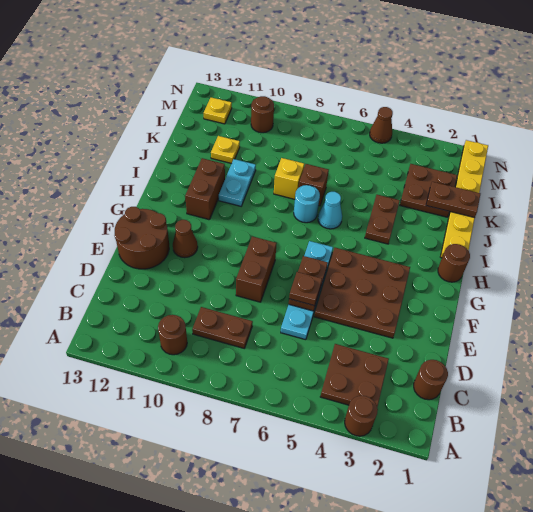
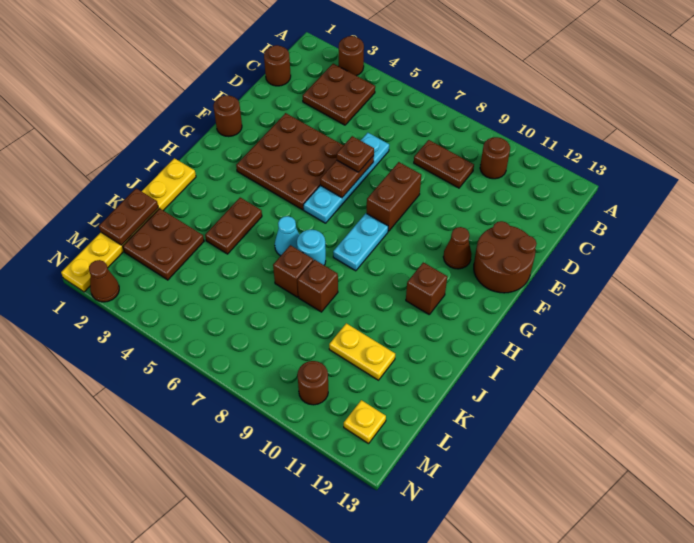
brown 1x1 round brick [438,244,470,282] -> brown 1x1 round brick moved to [213,95,242,137]
brown 1x2 brick [185,158,225,220] -> brown 1x1 brick [406,262,447,314]
cyan 1x2 plate [219,159,256,206] -> cyan 1x2 plate moved to [333,213,388,271]
yellow 1x1 brick [274,158,304,199] -> brown 1x1 brick [297,260,338,312]
brown 1x2 plate [426,182,480,218] -> brown 1x2 plate turned to [99,188,158,245]
yellow 1x1 plate [211,136,240,164] -> yellow 1x2 plate [329,323,395,380]
brown 1x1 cone [370,107,393,143] -> brown 1x1 cone moved to [89,260,119,302]

